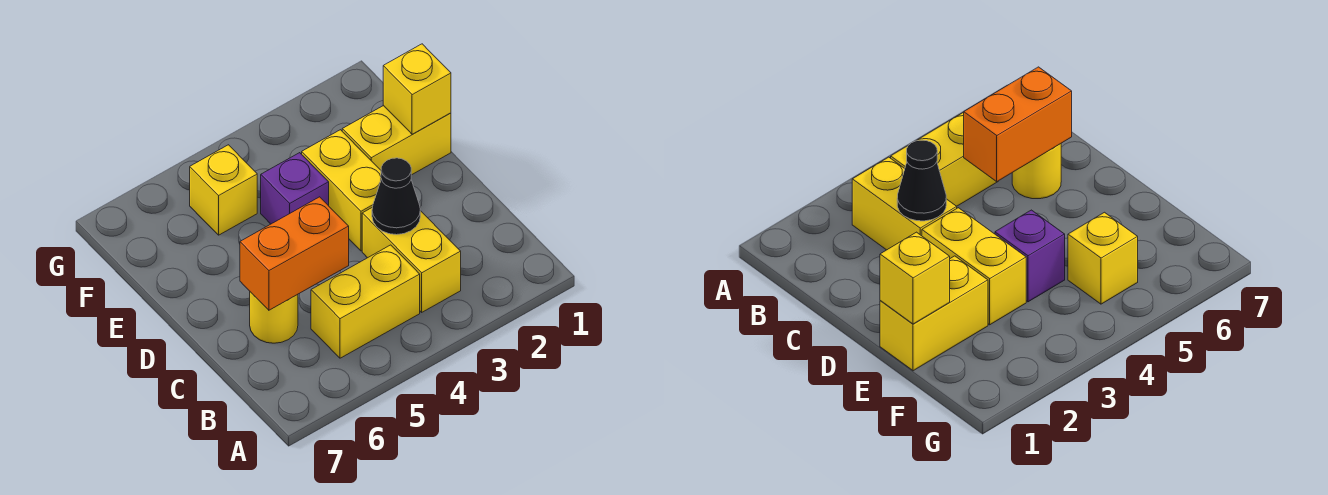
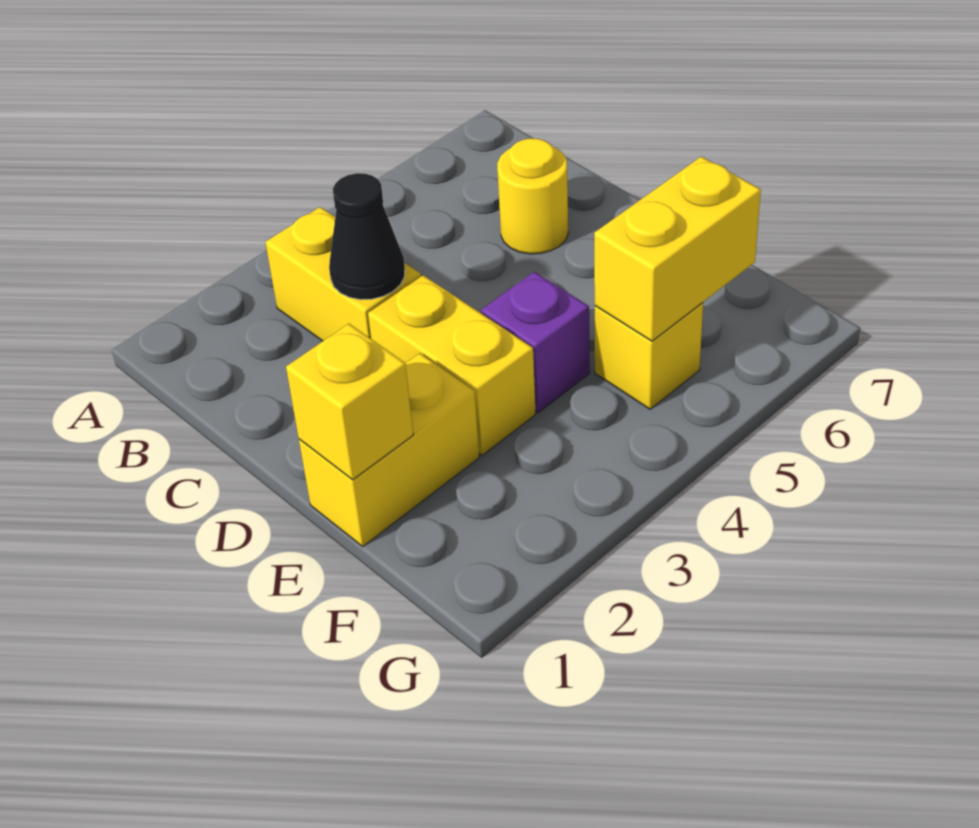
yellow 1x2 brick [311,245,420,358] -> yellow 1x2 brick moved to [594,157,761,341]
orange 1x2 brick [240,197,349,310] -> none

